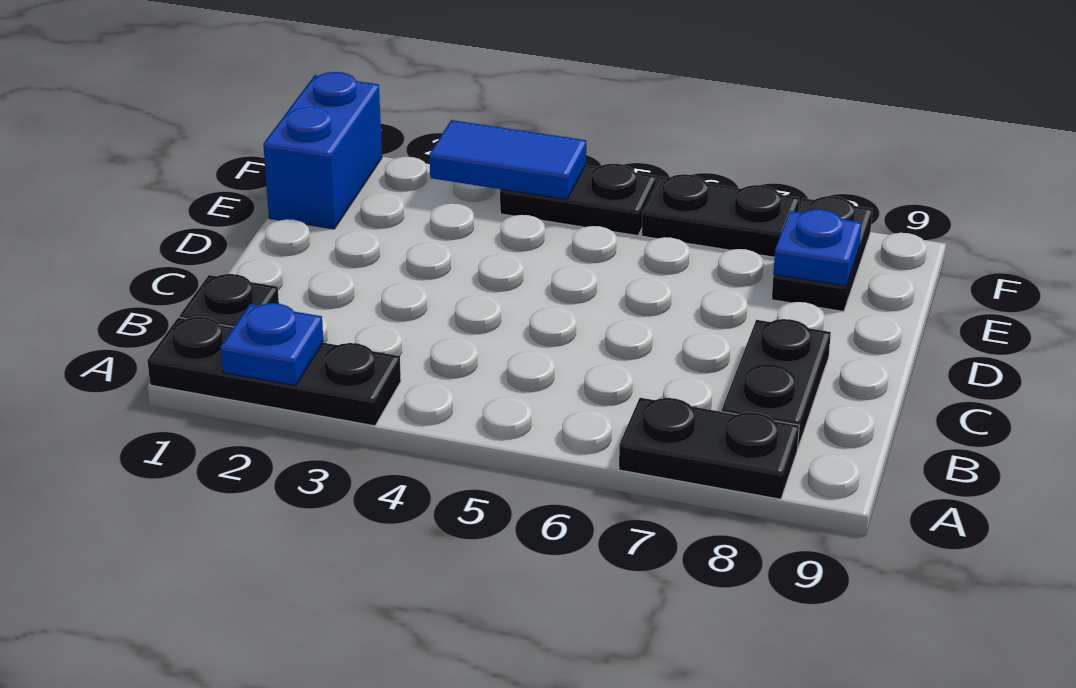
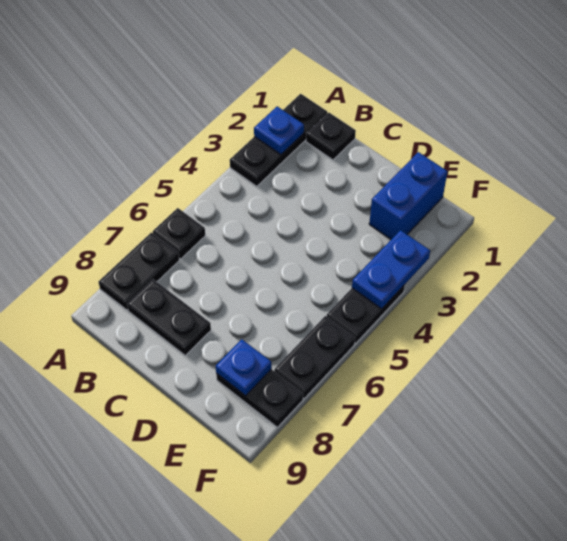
none -> black 1x1 plate [153,208,205,259]
blue 1x2 brick [263,72,382,229] -> blue 1x2 brick turned to [369,152,447,239]
blue 1x2 tile [430,120,586,199] -> blue 1x2 plate [352,230,430,309]

